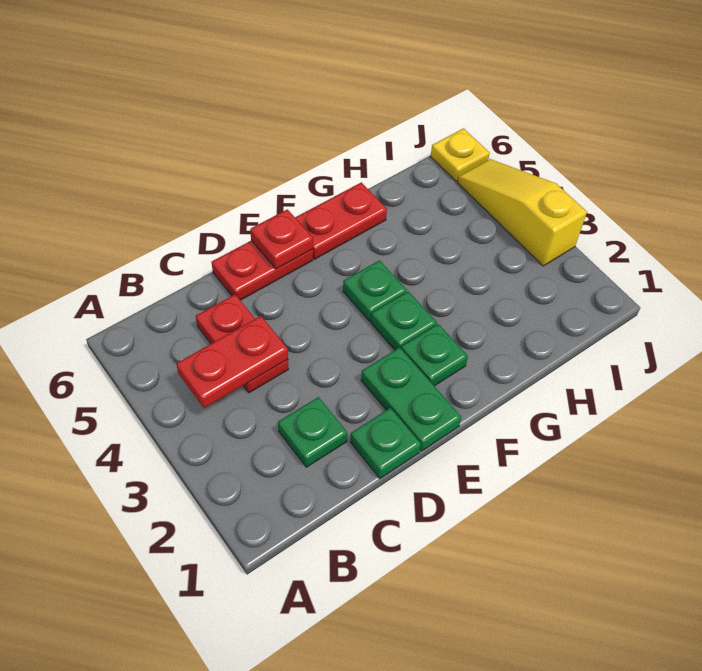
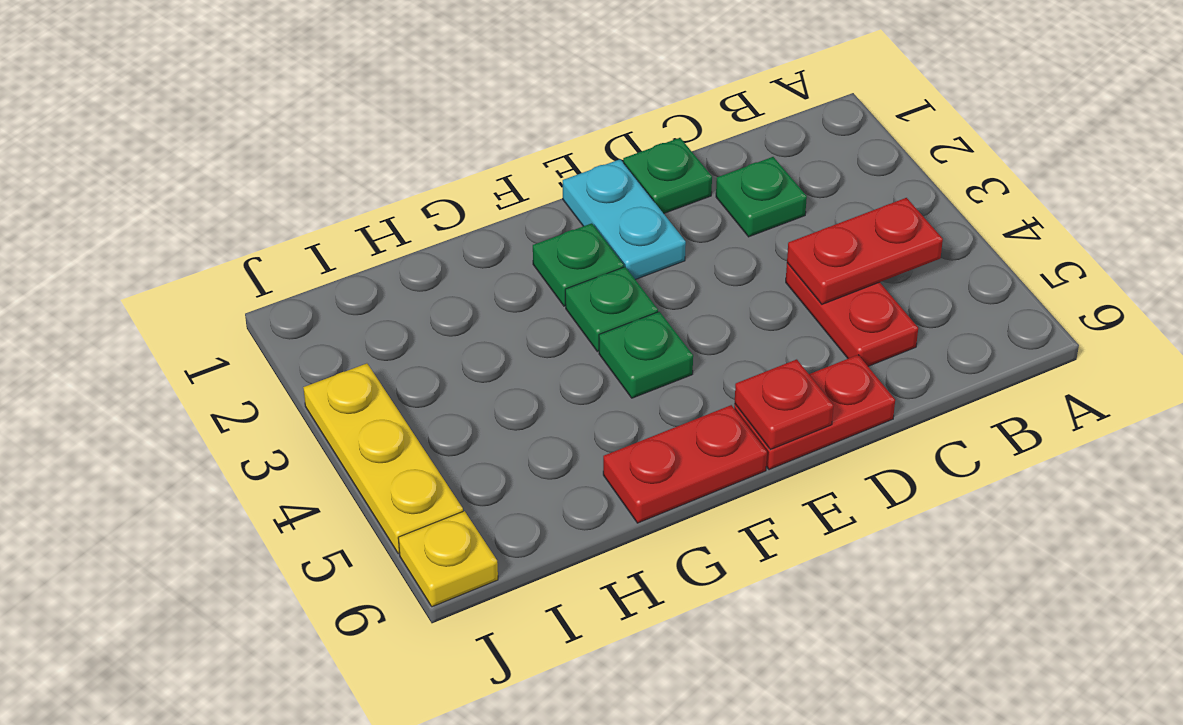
green 1x2 plate [361,347,461,451] -> cyan 1x2 plate [563,159,686,280]
yellow 1x3 slope [458,159,587,266] -> yellow 1x3 plate [303,363,463,554]

